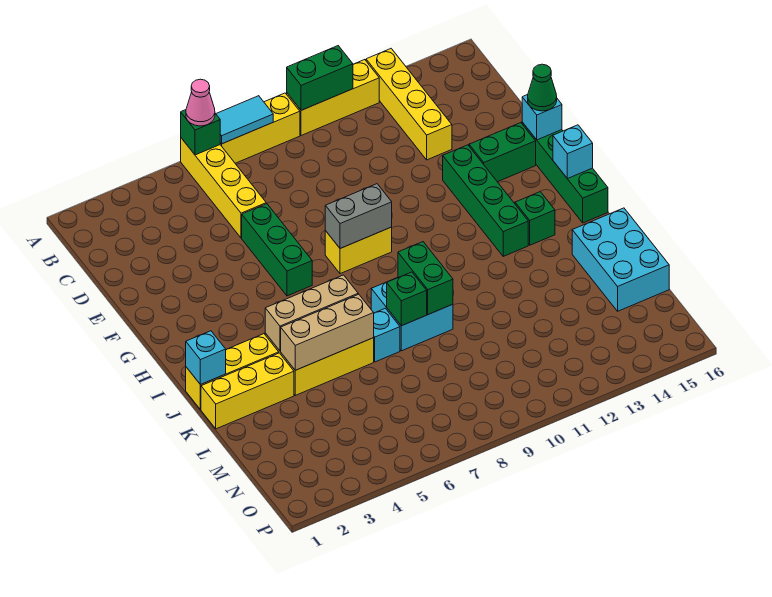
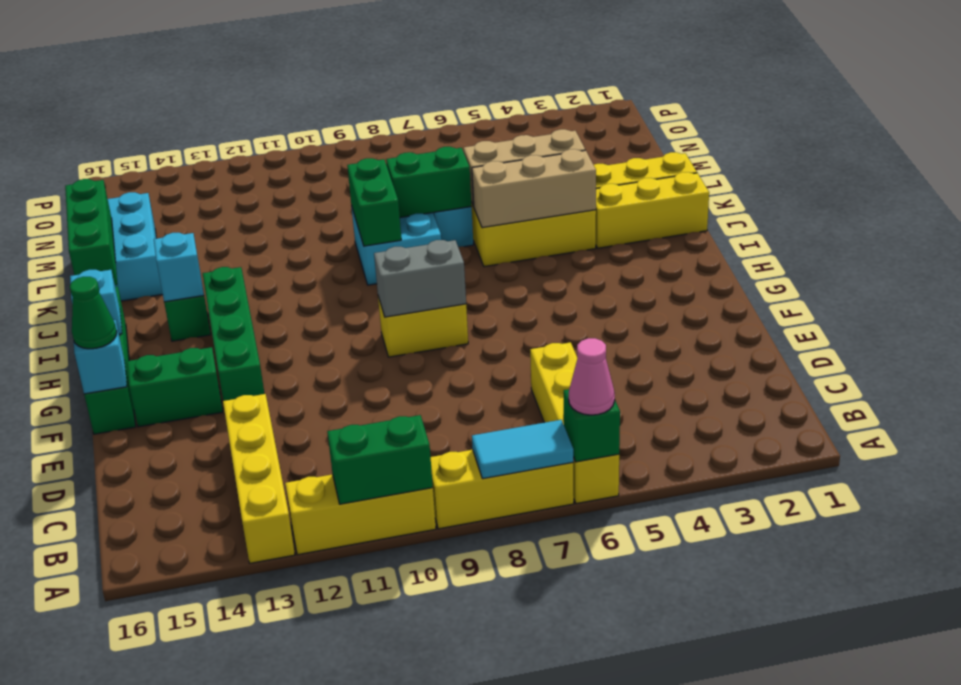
green 1x3 brick [242,204,312,296] -> green 1x3 brick moved to [65,179,118,285]
cyan 1x1 brick [186,331,226,385] -> cyan 1x1 brick moved to [154,233,204,302]
green 1x1 brick [387,272,427,326] -> green 1x2 brick [386,147,472,218]

